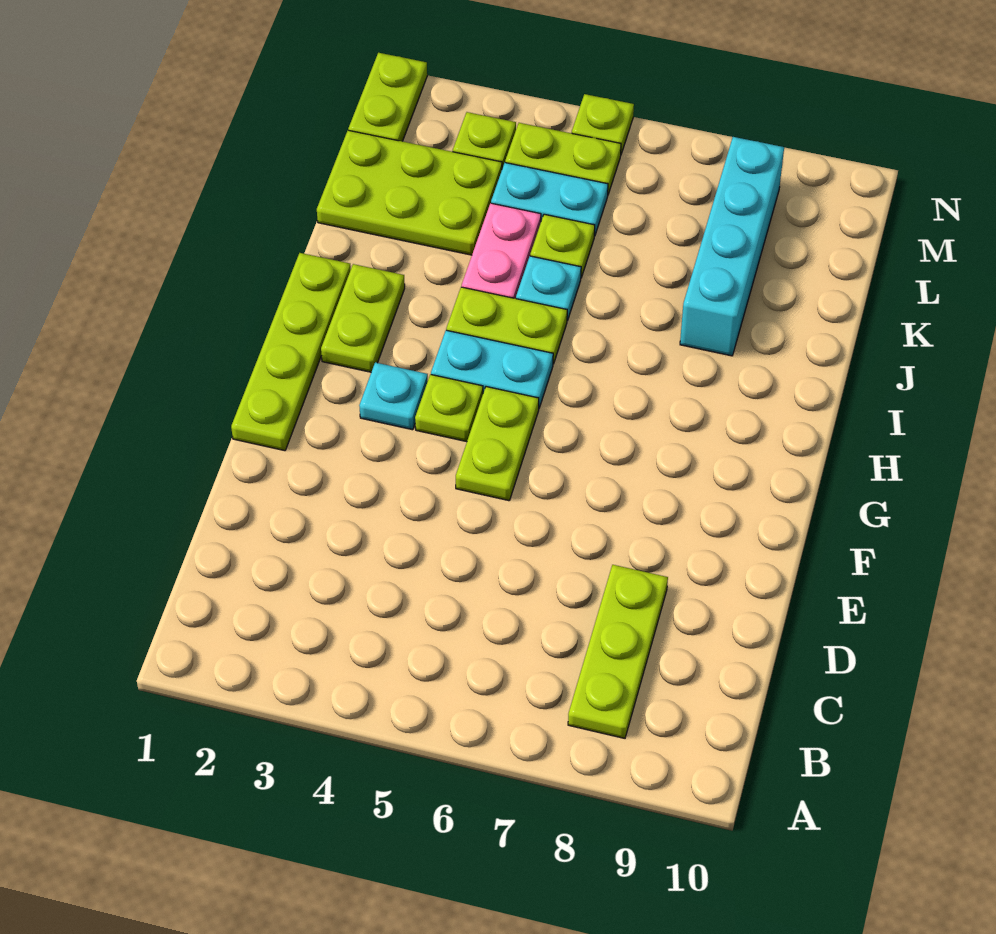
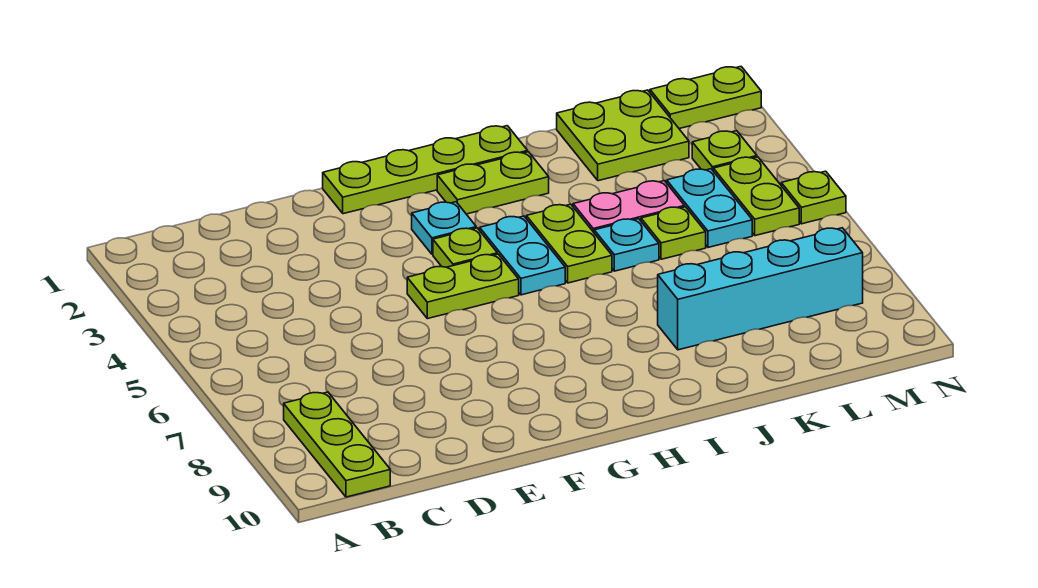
lime 1x3 plate [568,565,668,738] -> lime 1x3 plate turned to [284,392,390,497]
lime 2x3 plate [317,130,502,255] -> lime 2x2 plate [557,90,689,181]

